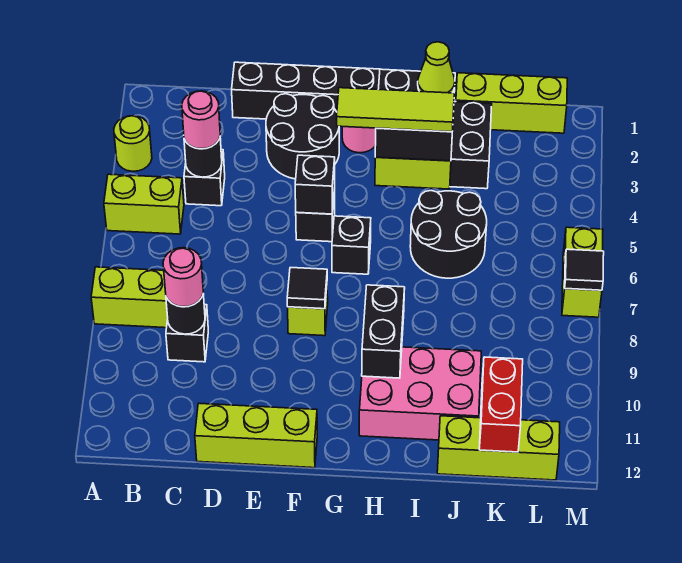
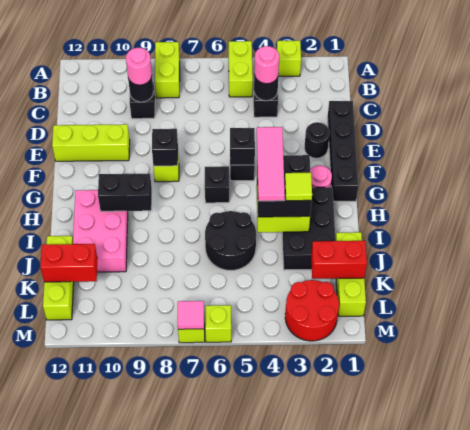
lime 1x1 round brick [114,116,152,171] -> lime 1x1 brick [277,41,301,76]
lime 1x3 brick [195,403,317,468] -> lime 1x3 brick turned to [52,124,130,161]
black 2x2 round brick [266,94,339,179] -> black 1x1 round brick [304,122,330,158]
black 1x1 tile [287,268,327,309] -> black 1x1 brick [152,129,178,166]
lime 1x3 tile [337,88,454,132] -> pink 1x3 tile [257,127,285,201]
lime 1x1 cone [418,42,455,93] -> lime 1x1 tile [285,173,312,201]
none -> red 1x2 brick [311,241,367,279]
none -> red 2x2 round brick [285,280,339,341]
black 1x1 tile [565,249,604,290] -> pink 1x1 tile [178,301,204,329]

